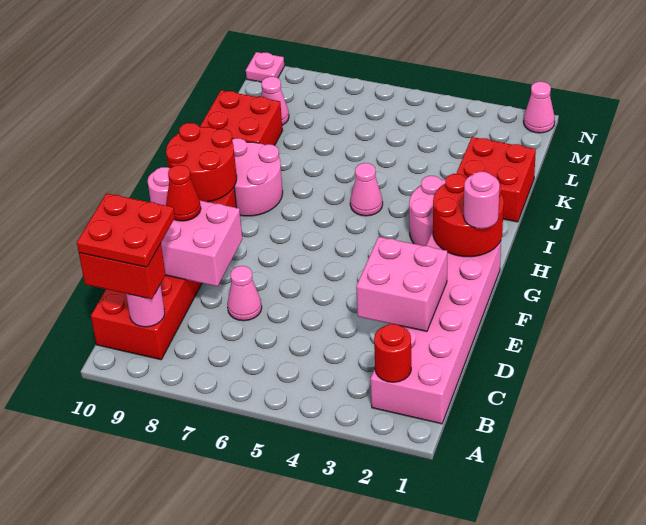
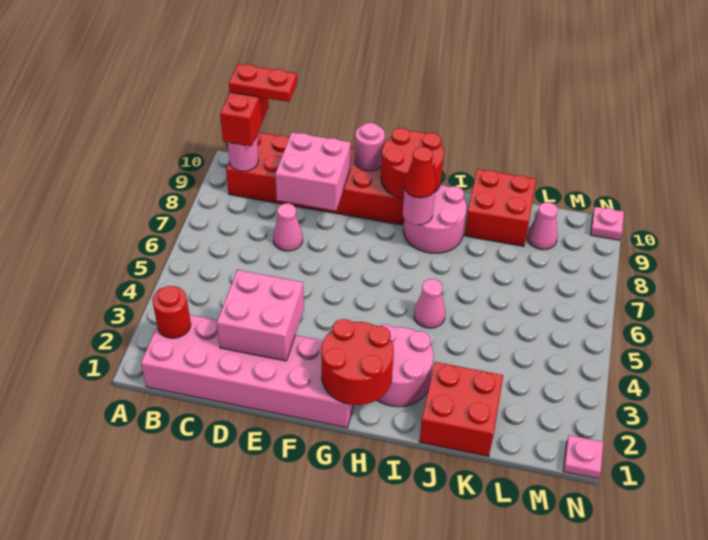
red 2x2 plate [77,193,175,267] -> red 1x2 plate [229,64,297,102]
red 1x1 cone [166,165,201,221] -> red 1x1 cone moved to [405,147,436,198]
pink 1x1 round brick [464,172,500,229] -> pink 1x1 round brick moved to [403,188,435,225]
pink 1x1 cone [524,82,555,133] -> pink 1x1 plate [563,435,603,479]

